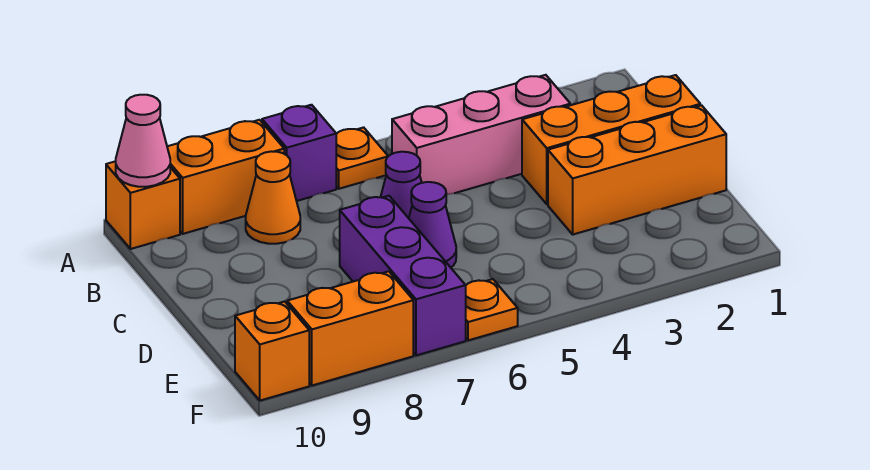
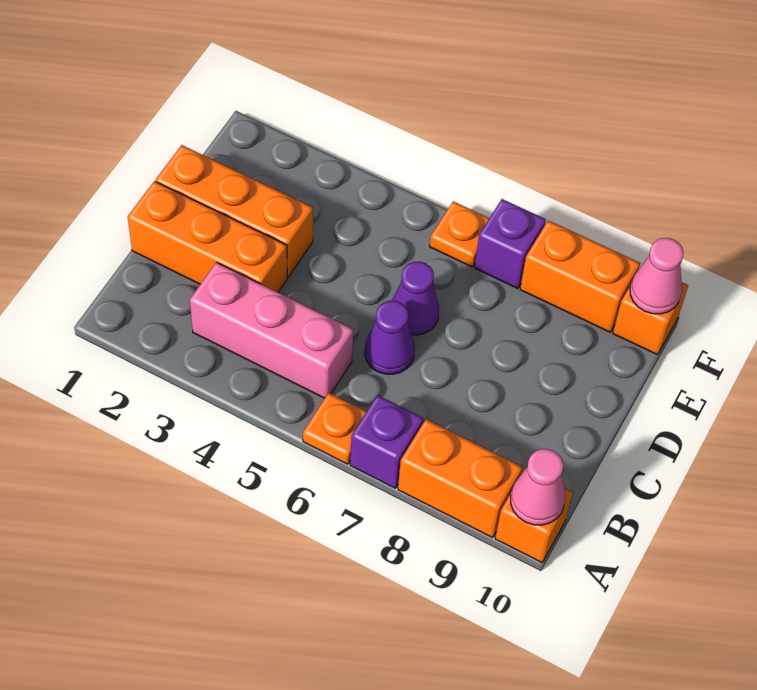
orange 1x1 cone [246,151,300,244] -> none
purple 1x3 brick [340,196,466,355] -> purple 1x1 brick [475,199,546,289]
none -> pink 1x1 cone [630,238,684,314]

